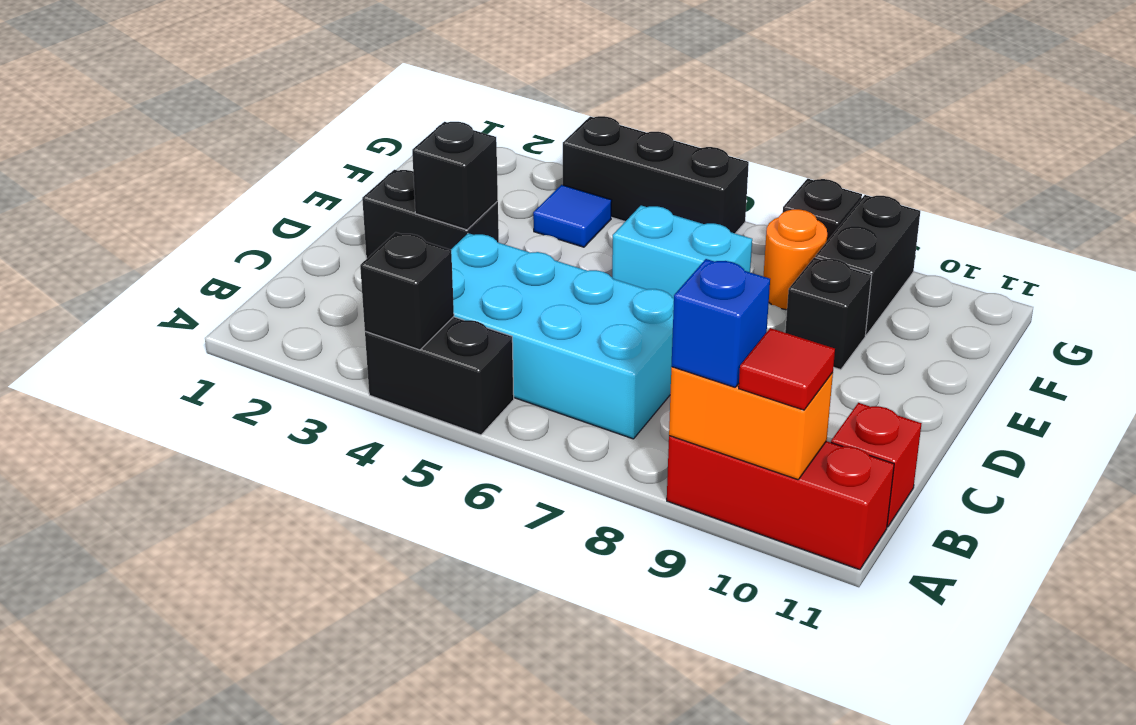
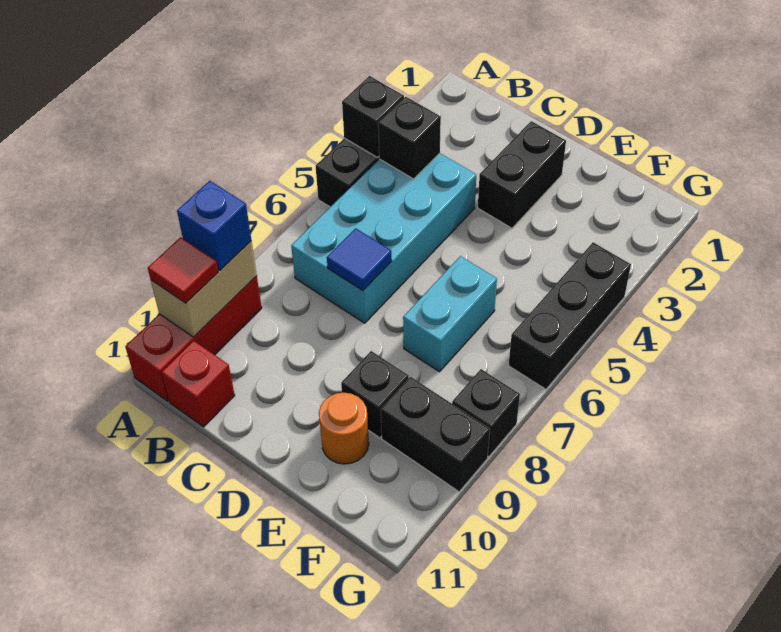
orange 1x2 brick [669,367,833,480] -> tan 1x2 brick [151,241,257,337]
black 1x1 brick [412,122,498,230] -> black 1x1 brick moved to [378,96,441,179]
blue 1x1 tile [533,185,612,247] -> blue 1x1 tile moved to [327,228,392,291]
orange 1x1 round brick [763,209,827,310] -> orange 1x1 round brick moved to [319,393,369,464]

